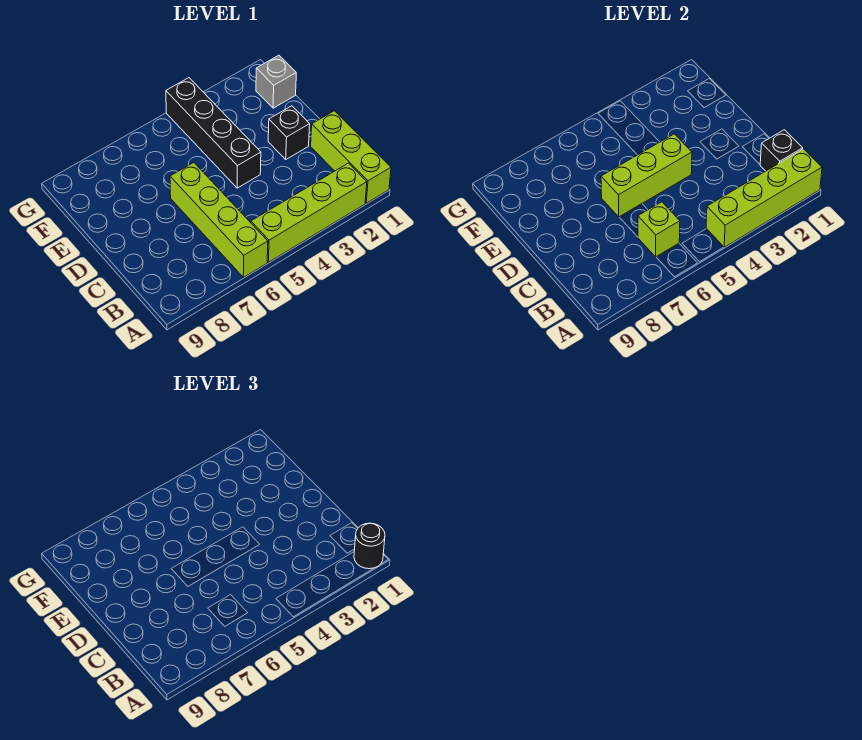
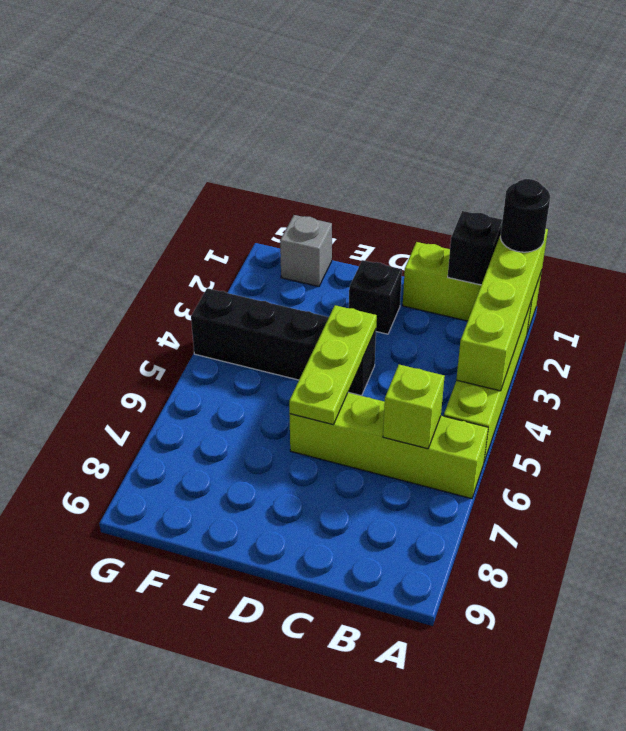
lime 1x3 brick [601,134,692,217] -> lime 1x3 plate [289,305,377,424]

